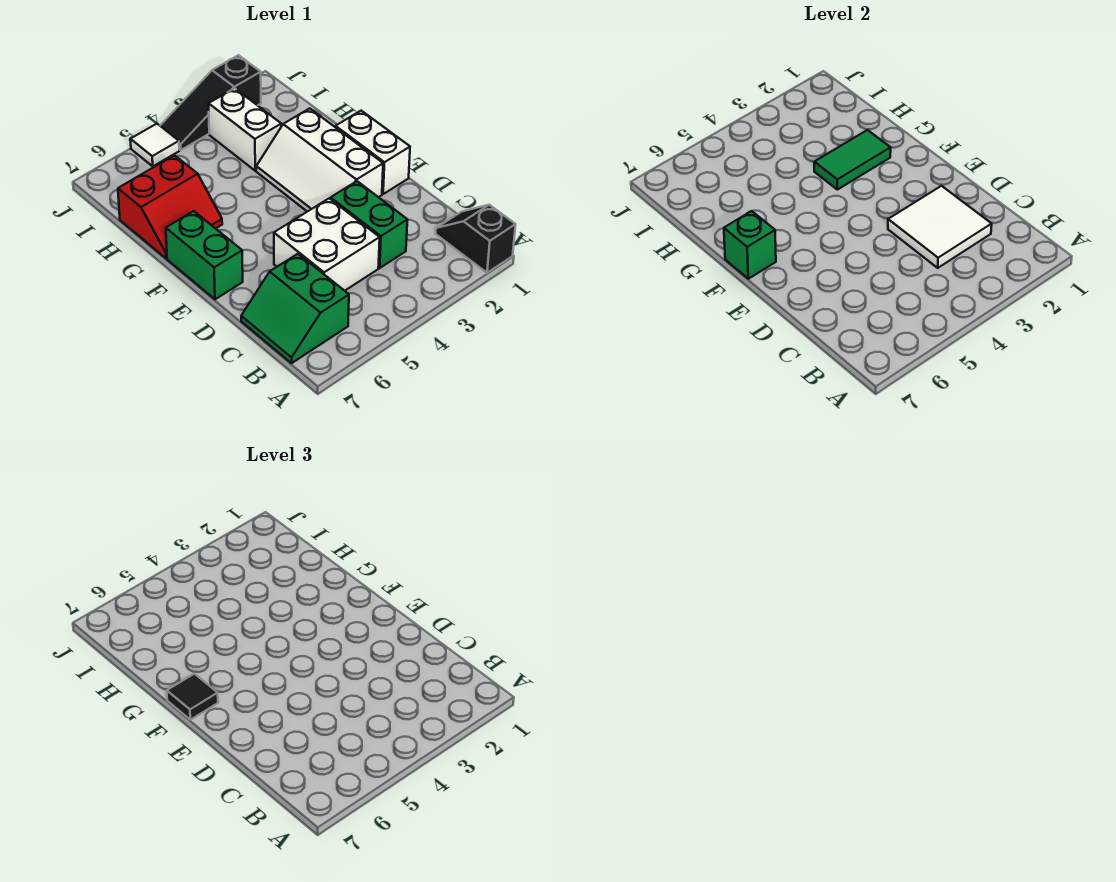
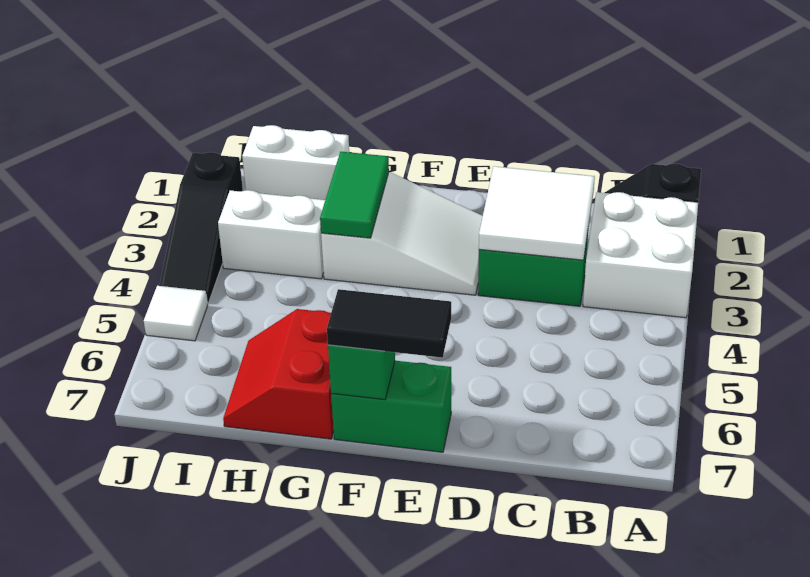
green 2x2 slope [241,254,349,363] -> none
white 2x2 brick [274,198,380,291] -> white 2x2 brick moved to [583,192,698,318]
white 1x2 brick [336,111,410,194] -> white 1x2 brick moved to [242,125,349,200]
white 2x3 slope [256,108,383,212] -> white 2x3 slope turned to [321,172,483,295]
black 1x1 tile [167,674,218,720] -> black 1x2 tile [327,289,451,358]
red 2x2 slope [118,155,222,259] -> red 2x2 slope turned to [223,309,334,439]

